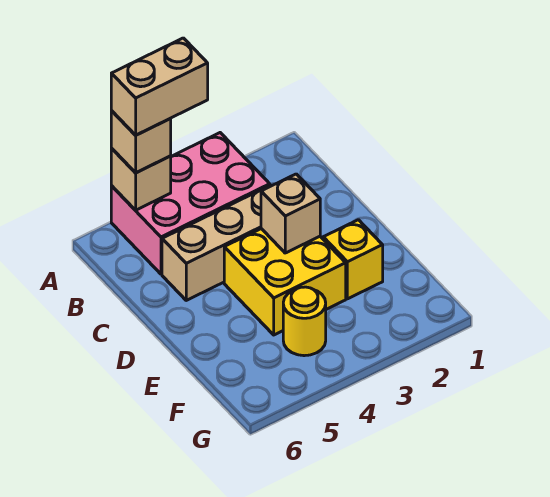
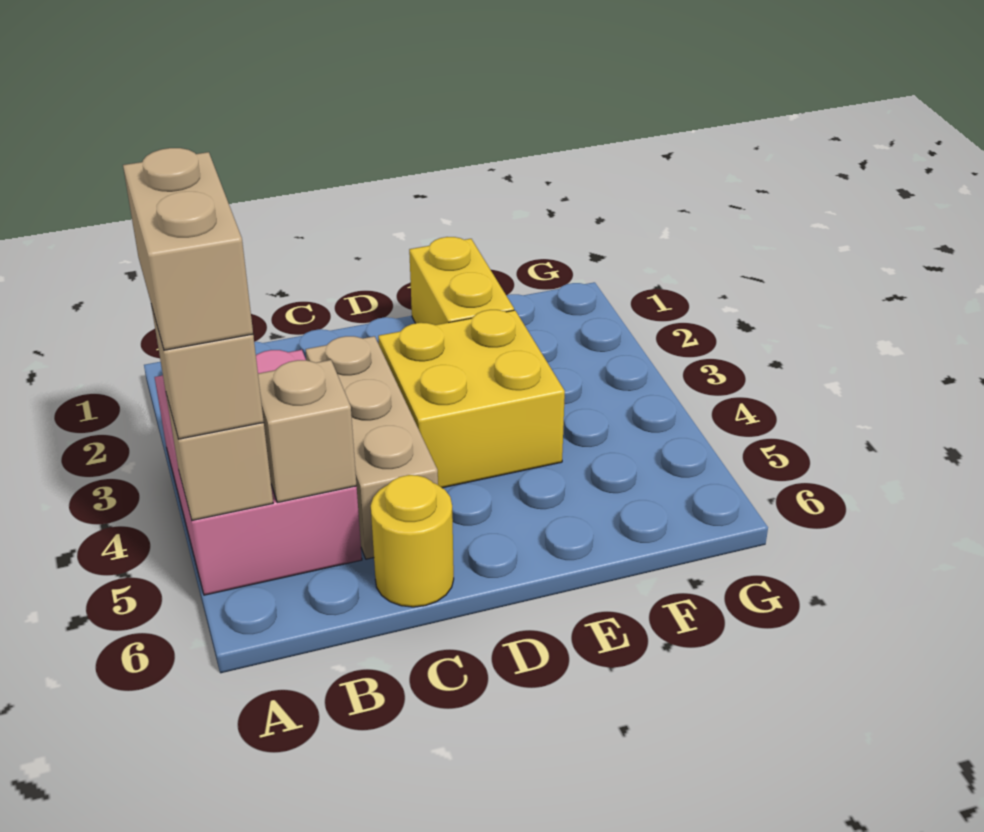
tan 1x1 brick [261,174,320,253] -> tan 1x1 brick moved to [258,360,357,503]
yellow 1x1 brick [323,220,383,299] -> yellow 1x2 brick [409,237,514,325]
yellow 1x1 round brick [283,287,326,356] -> yellow 1x1 round brick moved to [371,475,454,607]

